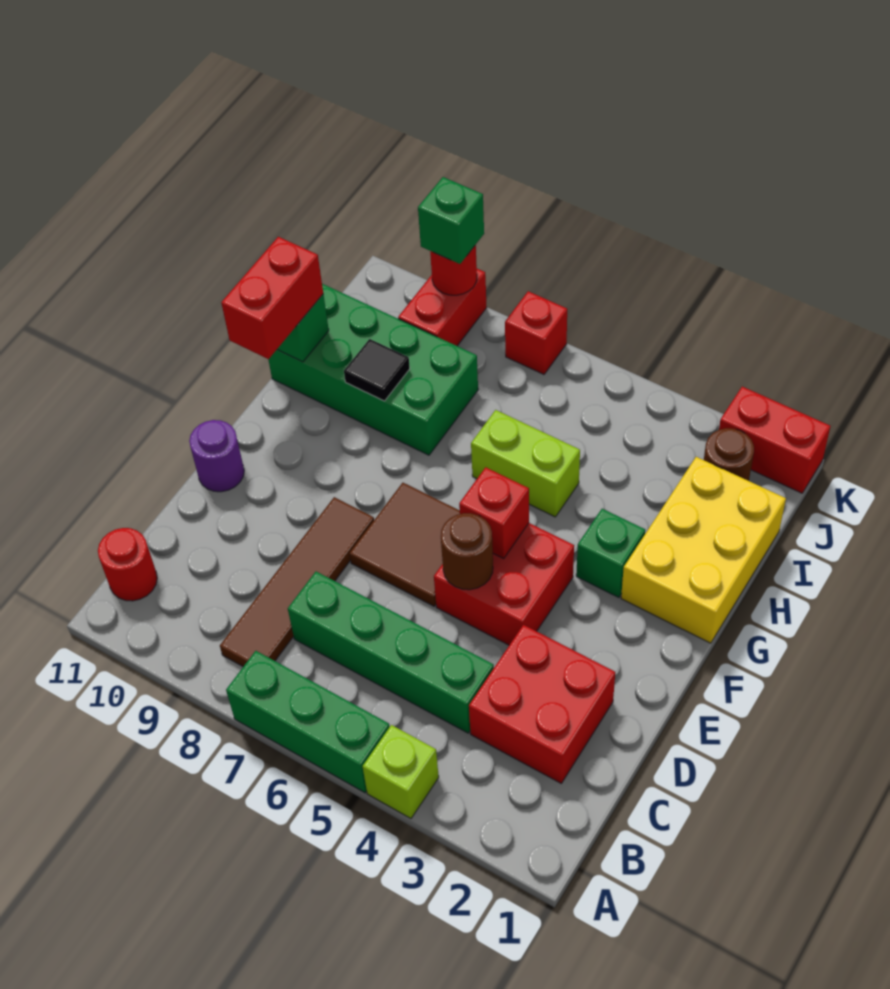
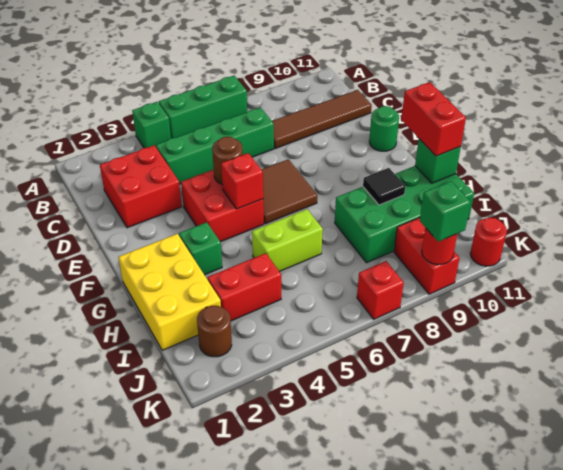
lime 1x1 brick [363,725,439,818] -> green 1x1 brick [132,102,171,148]
brown 1x4 tile [220,497,374,667] -> brown 1x4 tile turned to [272,90,372,149]
red 1x1 round brick [98,528,157,601] -> red 1x1 round brick moved to [470,218,507,266]
purple 1x1 round brick [189,420,244,492] -> green 1x1 round brick [369,106,399,151]
red 1x2 brick [719,387,830,493] -> red 1x2 brick moved to [208,253,281,321]

